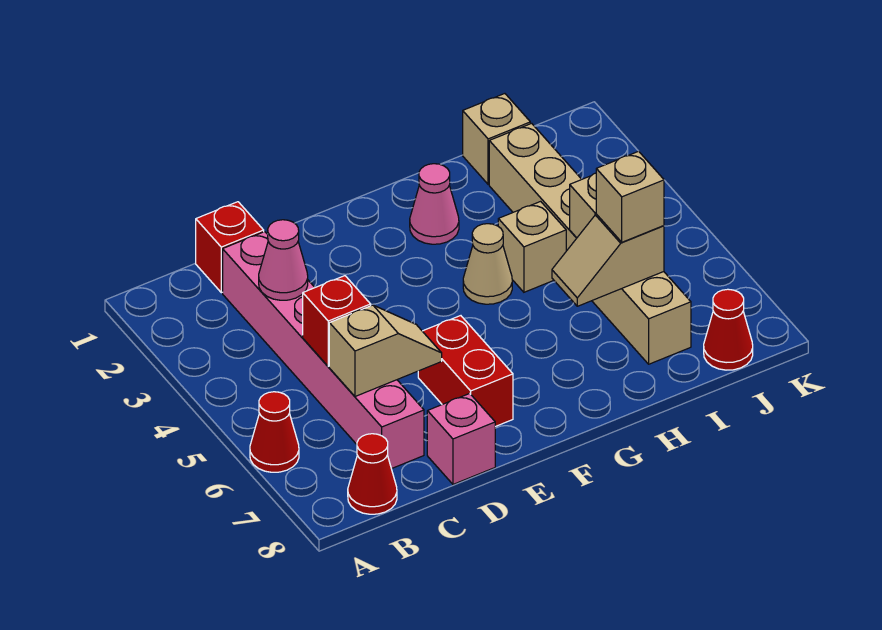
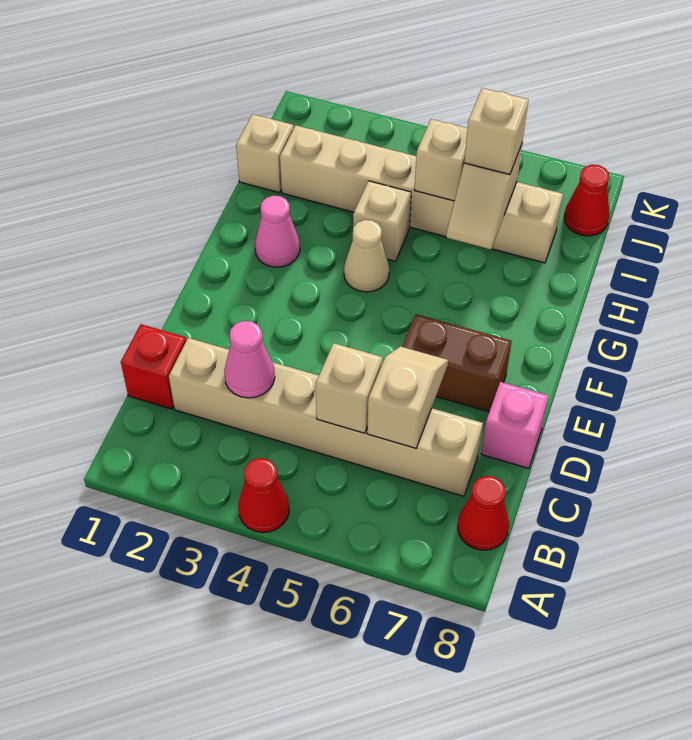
red 1x1 cone [250,392,299,472] -> red 1x1 cone moved to [238,458,289,533]
pink 1x6 brick [223,232,424,469] -> tan 1x6 brick [169,338,483,496]
red 1x1 brick [303,276,371,366] -> tan 1x1 brick [316,343,382,433]
red 1x2 brick [418,316,513,427] -> brown 1x2 brick [403,314,512,412]

